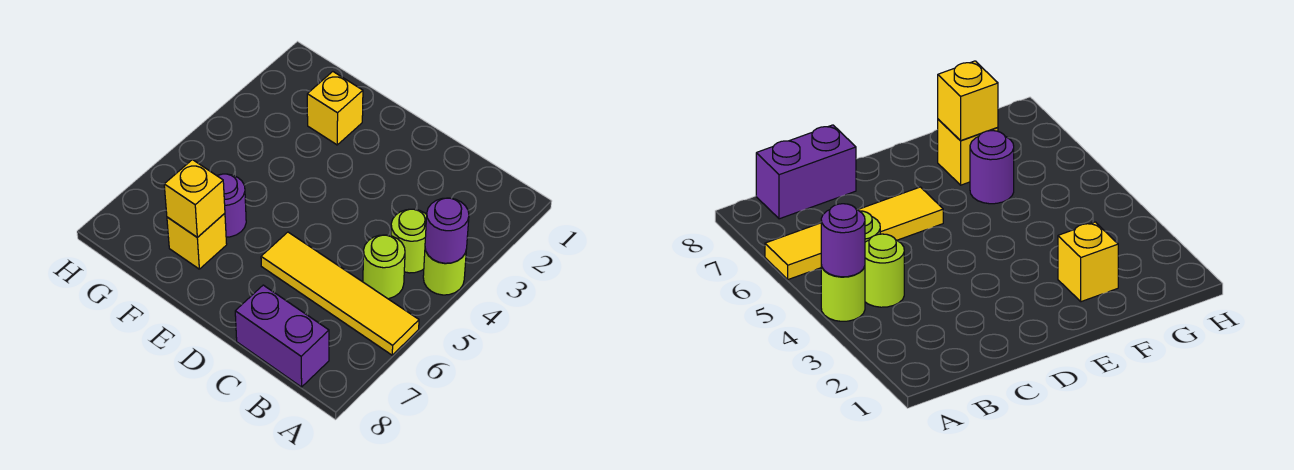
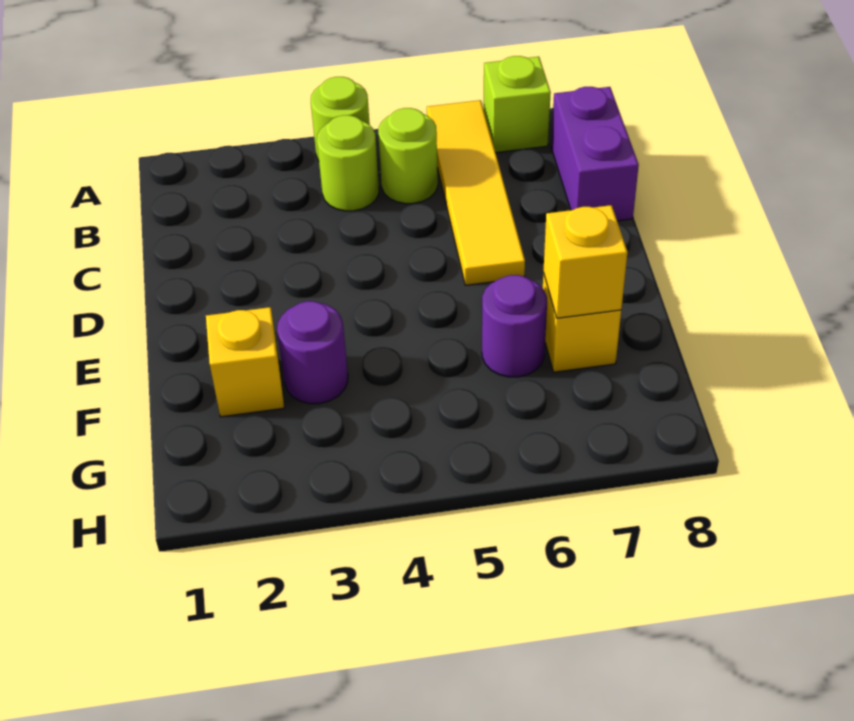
purple 1x1 round brick [425,198,469,263] -> purple 1x1 round brick moved to [277,301,348,404]
none -> lime 1x1 brick [484,56,551,153]

